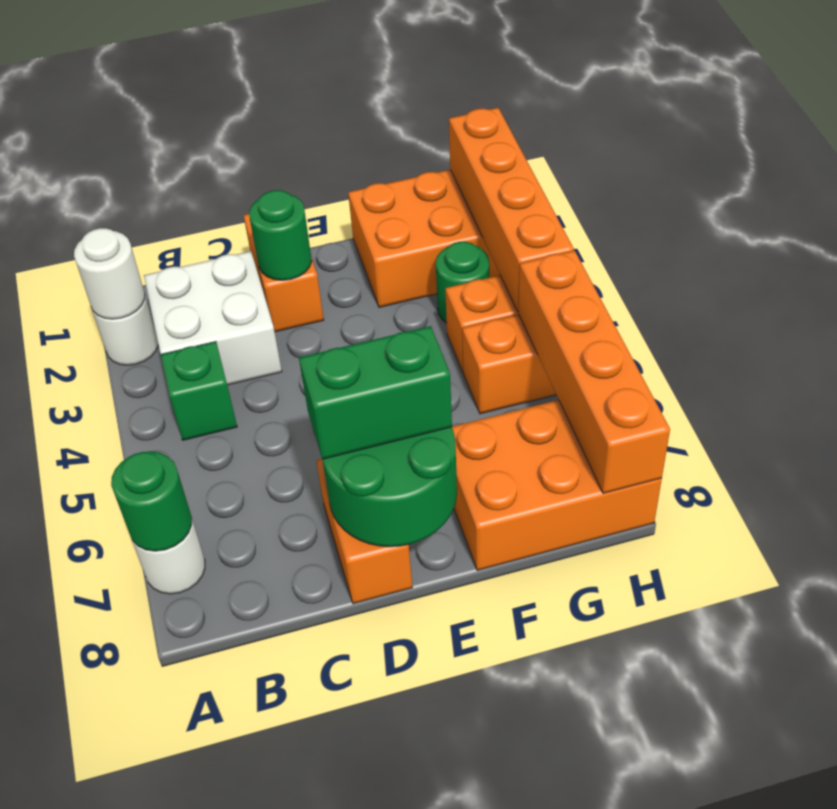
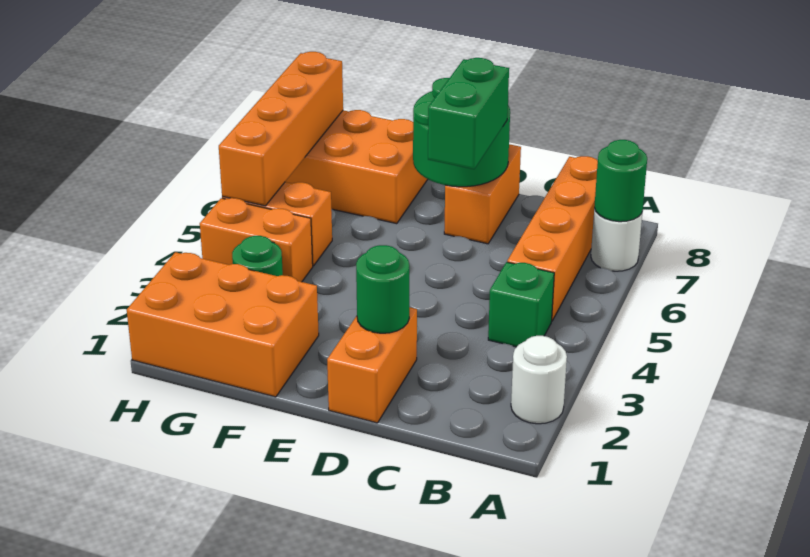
white 1x1 round brick [74,228,145,319] -> none
white 2x2 brick [144,251,282,385] -> none
green 1x2 brick [299,326,452,459] -> green 1x2 brick turned to [428,58,509,169]
orange 1x4 brick [449,108,574,312] -> orange 1x4 brick moved to [507,156,598,321]

